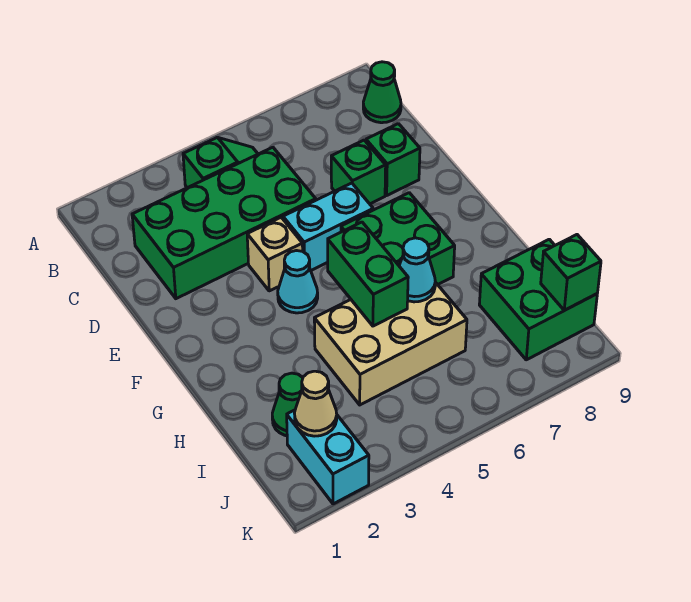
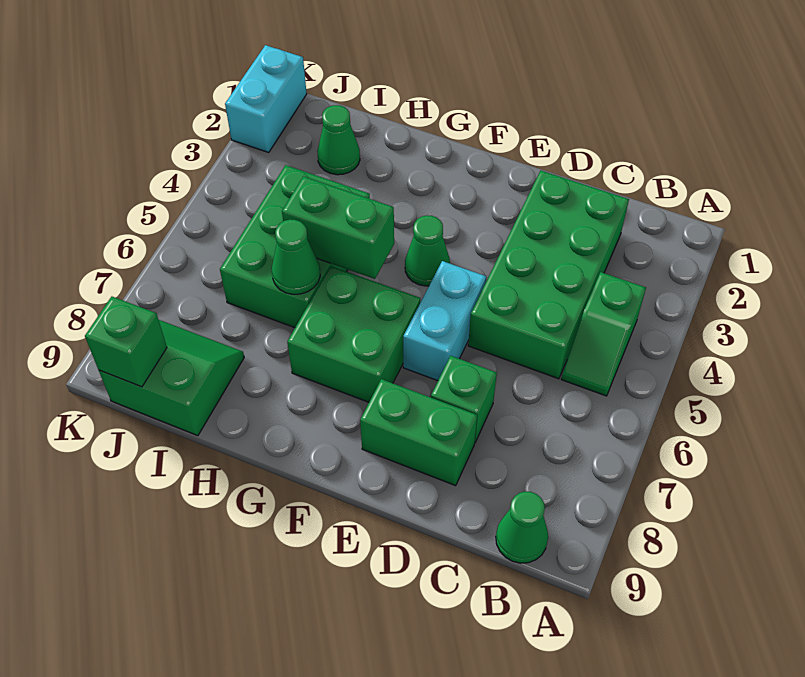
green 1x1 brick [366,124,420,195] -> green 1x2 brick [360,379,477,486]
tan 1x1 brick [247,217,303,291] -> none
cyan 1x1 cone [278,251,318,313] -> green 1x1 cone [405,215,450,286]
tan 2x3 brick [314,282,467,405] -> green 2x3 brick [220,165,370,328]
cyan 1x1 cone [399,238,435,302] -> green 1x1 cone [272,219,320,294]
green 2x2 brick [479,239,597,360] -> green 2x2 slope [99,320,244,436]
cyan 1x2 brick [287,410,369,504] -> cyan 1x2 brick turned to [225,45,307,152]
tan 1x1 cone [295,371,337,436] -> none

